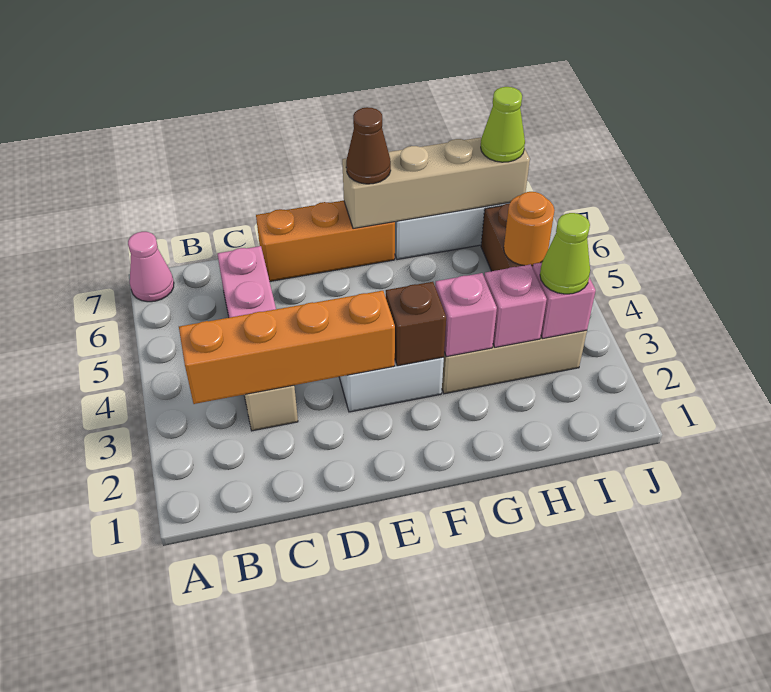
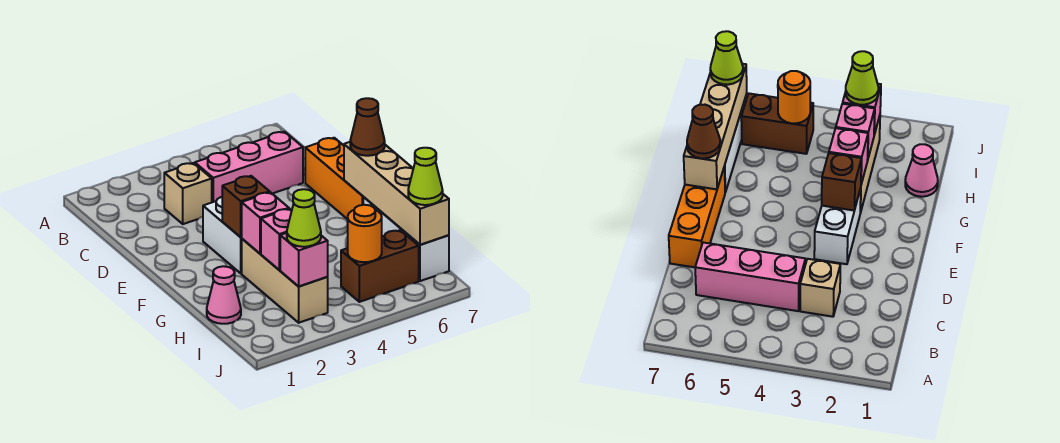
pink 1x1 cone [128,232,174,302] -> pink 1x1 cone moved to [207,266,241,324]
orange 1x4 brick [179,291,395,404] -> none

